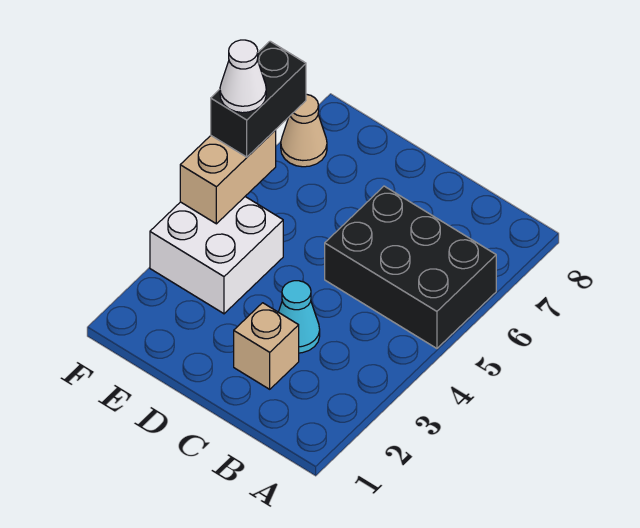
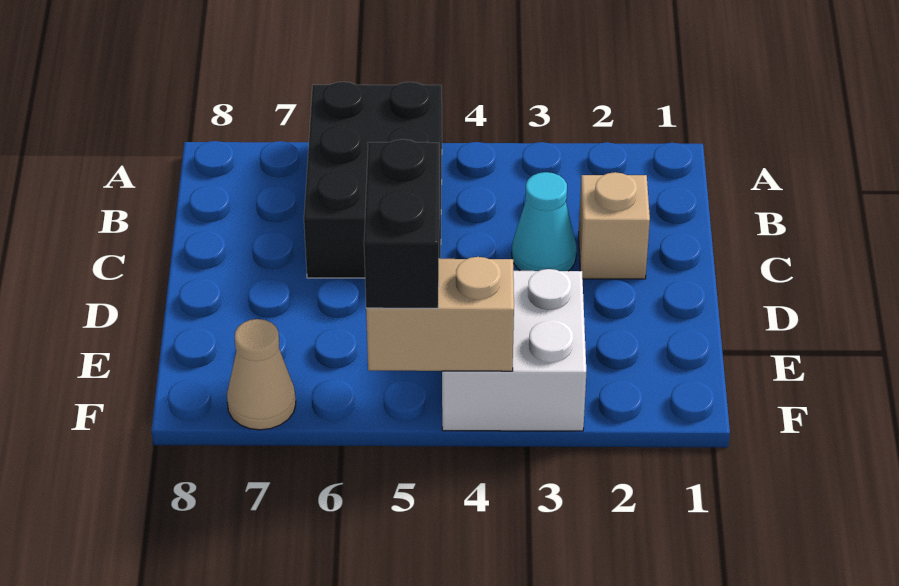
black 1x2 brick [211,41,306,157] -> black 1x2 brick turned to [364,139,439,308]
white 1x1 cone [220,40,266,113] -> none

